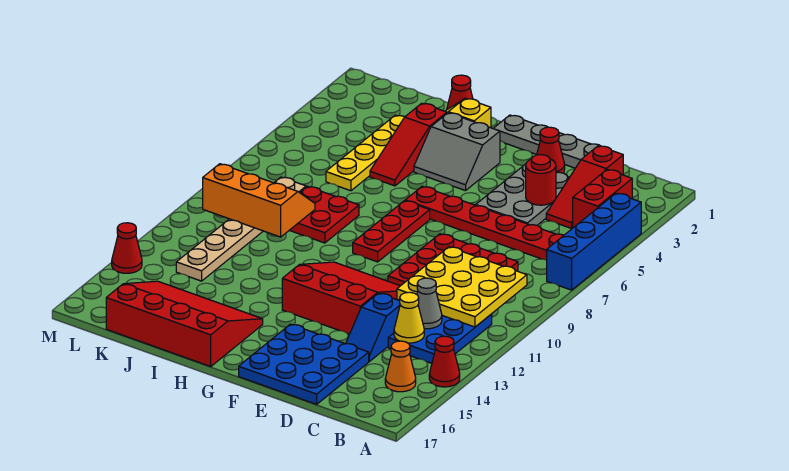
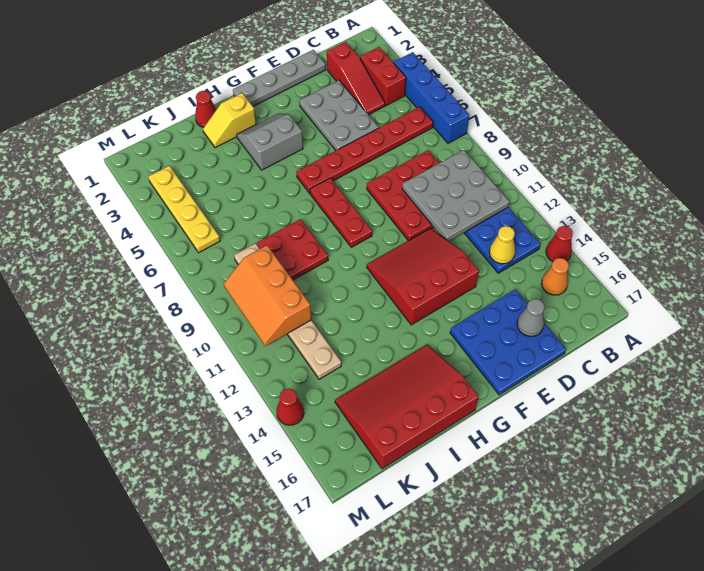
yellow 3x3 plate [397,247,527,327] -> grey 3x3 plate [402,150,510,241]
grey 1x1 cone [417,278,442,329] -> grey 1x1 cone moved to [517,299,544,336]
red 1x1 round brick [526,155,556,205] -> none
blue 1x2 slope [346,293,400,361] -> none
red 1x1 cone [537,127,565,173] -> none
grey 2x2 slope [414,113,500,191] -> grey 2x2 slope turned to [237,114,303,170]
red 1x3 slope [370,103,447,186] -> none
yellow 1x4 plate [326,115,405,191] -> yellow 1x4 plate moved to [148,166,220,253]
orange 2x3 slope [203,164,315,237] -> orange 2x3 slope turned to [224,245,311,346]

